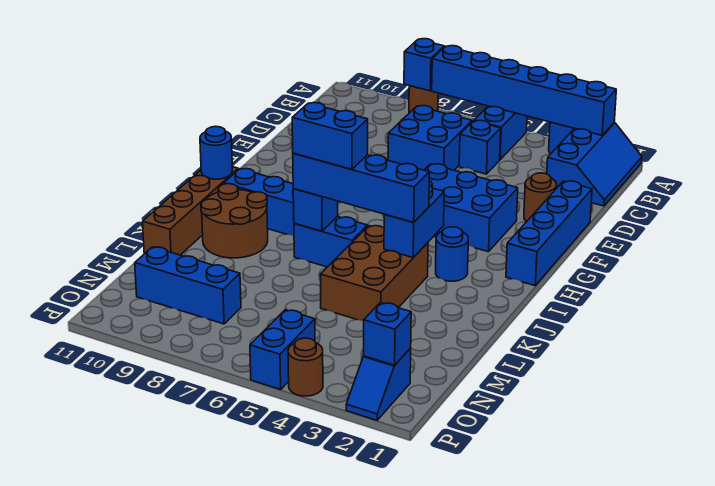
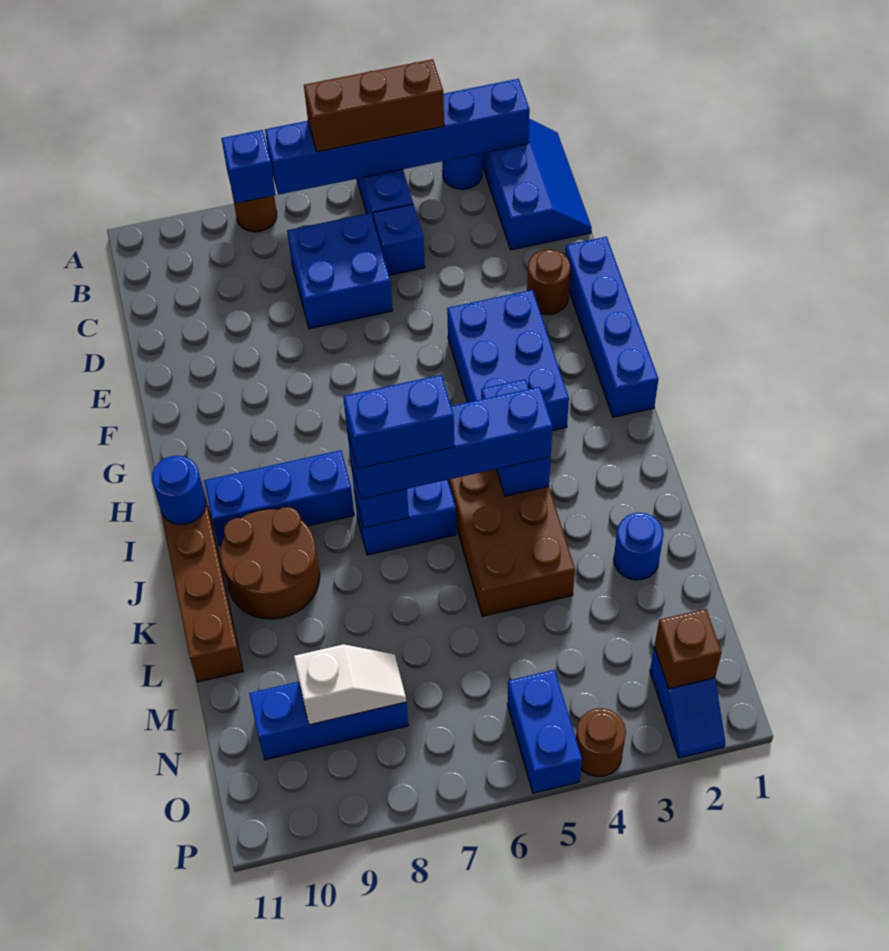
none -> brown 1x3 brick [304,59,444,152]
blue 2x3 brick [425,164,518,252] -> blue 2x3 brick turned to [447,290,569,431]
blue 1x1 round brick [436,227,468,281] -> blue 1x1 round brick moved to [614,513,664,580]
none -> white 1x2 slope [294,644,406,725]
blue 1x1 brick [364,303,411,365] -> brown 1x1 brick [654,609,722,689]

